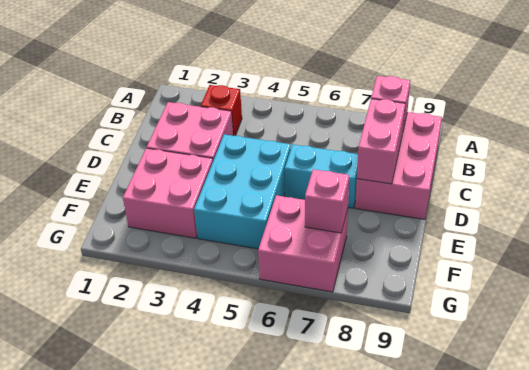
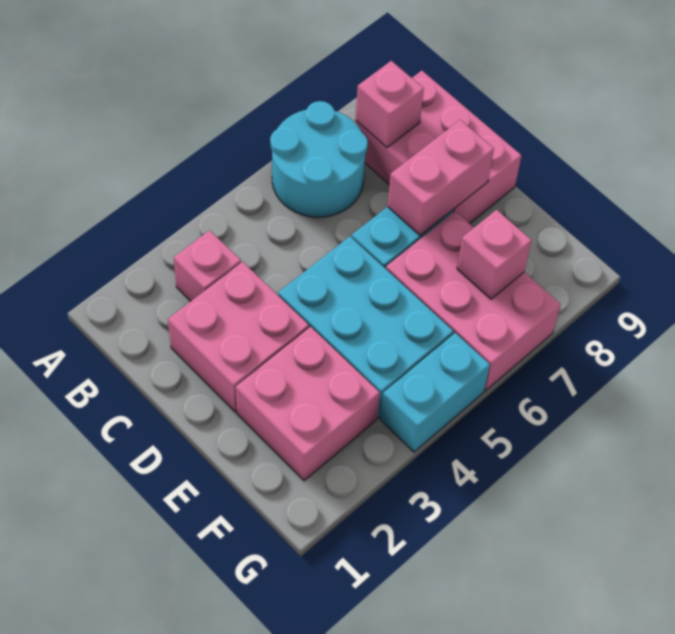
none -> cyan 2x2 round brick [270,101,368,217]
red 1x1 brick [201,85,242,136] -> pink 1x1 brick [174,230,241,301]
pink 1x2 brick [357,99,405,184] -> pink 1x2 brick turned to [388,120,494,236]
pink 2x2 brick [258,195,348,292] -> pink 2x3 brick [386,211,561,391]
none -> cyan 1x2 brick [380,333,490,452]

